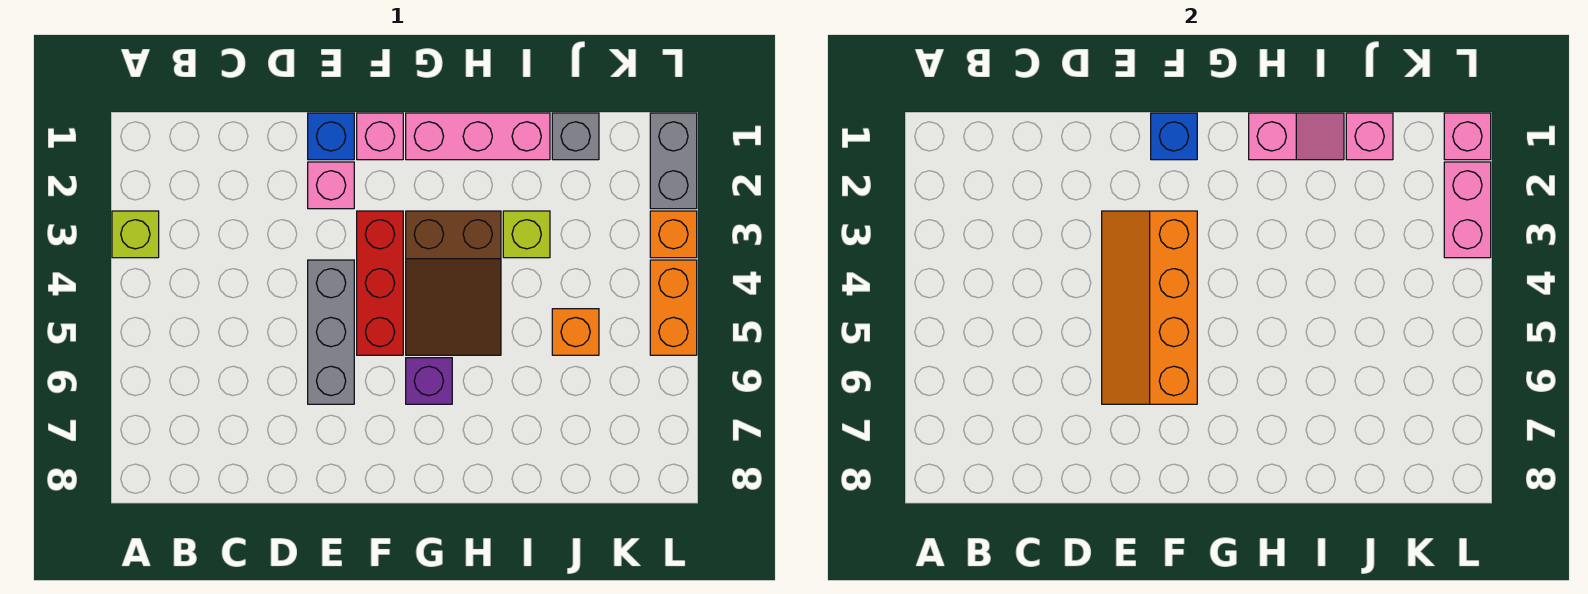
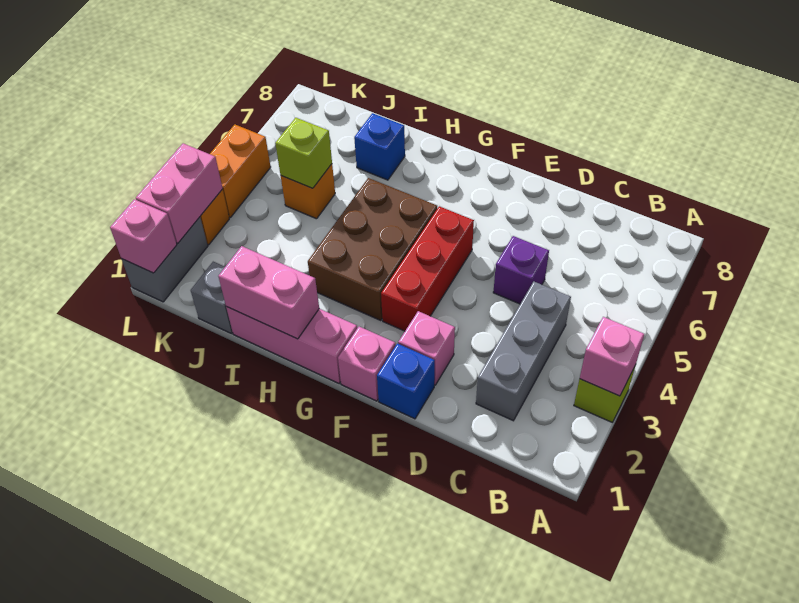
orange 2x4 slope [1102,211,1197,404] -> none
grey 1x3 brick [308,260,354,404] -> grey 1x3 brick moved to [476,282,571,421]
blue 1x1 brick [1151,113,1197,160] -> blue 1x1 brick moved to [354,113,405,180]
brown 2x3 slope [406,211,501,355] -> brown 2x3 brick [308,178,437,321]
purple 1x1 brick [406,358,452,404] -> purple 1x1 brick moved to [493,236,549,304]
pink 1x2 slope [1249,113,1344,160] -> pink 1x2 brick [218,246,319,339]
lime 1x1 brick [503,211,550,258] -> lime 1x1 brick moved to [275,118,332,188]
pink 1x1 brick [1346,113,1393,160] -> pink 1x1 brick moved to [580,317,644,396]

